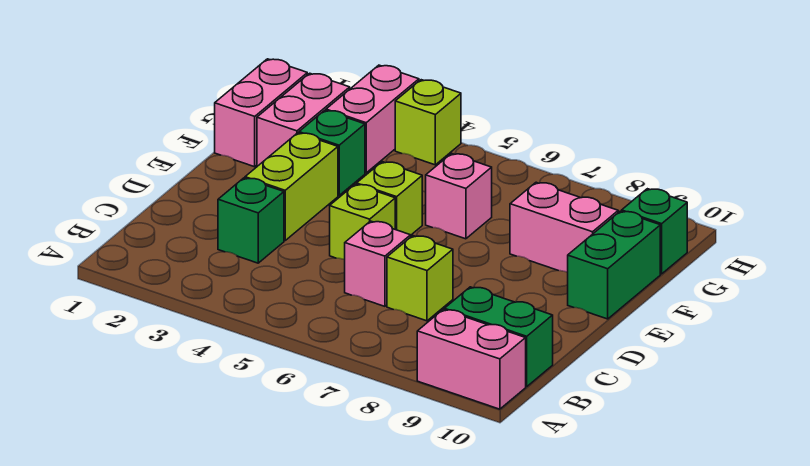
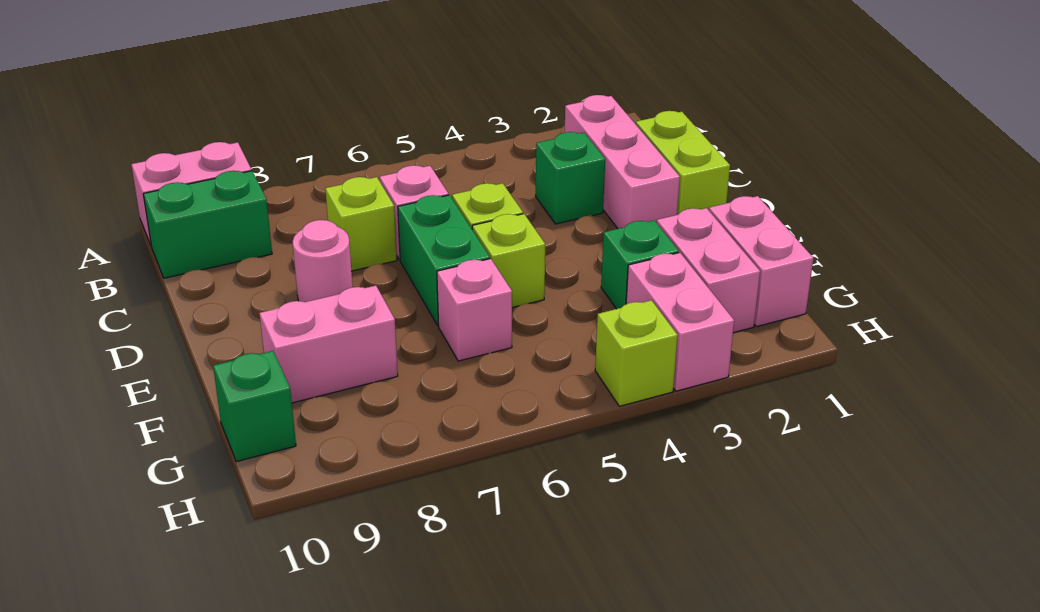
none -> pink 1x3 brick [565,95,680,229]
lime 1x2 brick [245,133,338,241] -> lime 1x2 brick moved to [636,111,730,215]
none -> pink 1x1 round brick [292,220,353,302]
green 1x2 brick [568,211,660,319] -> green 1x2 brick moved to [398,195,490,326]

